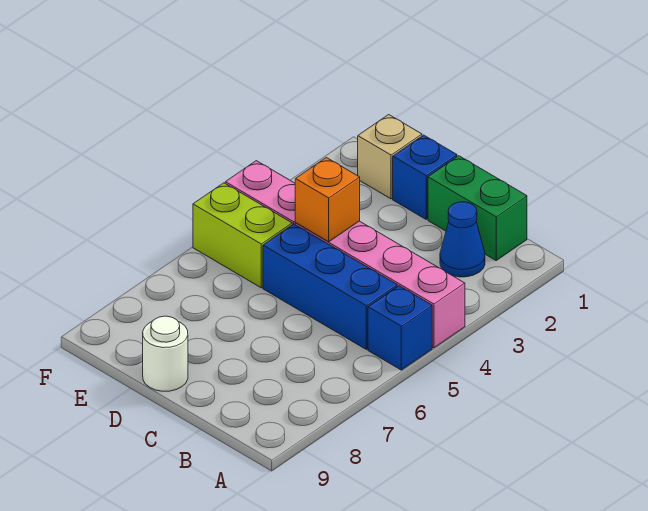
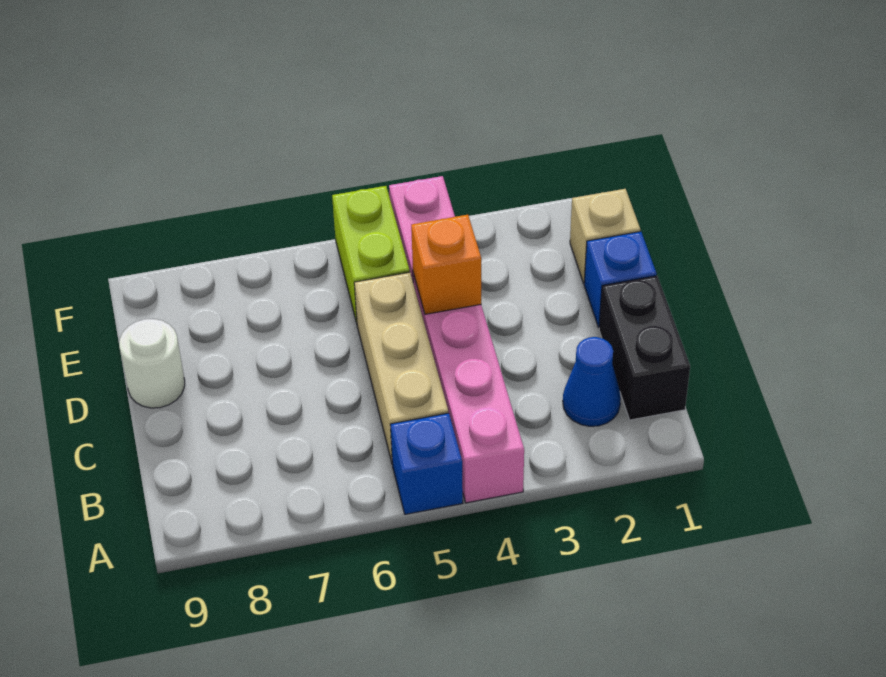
green 1x2 brick [428,156,527,260] -> black 1x2 brick [599,276,690,420]
blue 1x3 brick [263,224,397,349] -> tan 1x3 brick [354,272,448,465]

